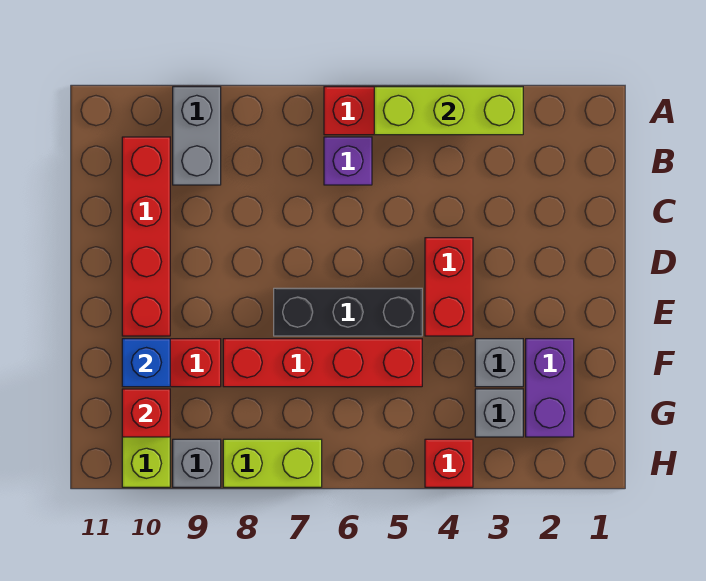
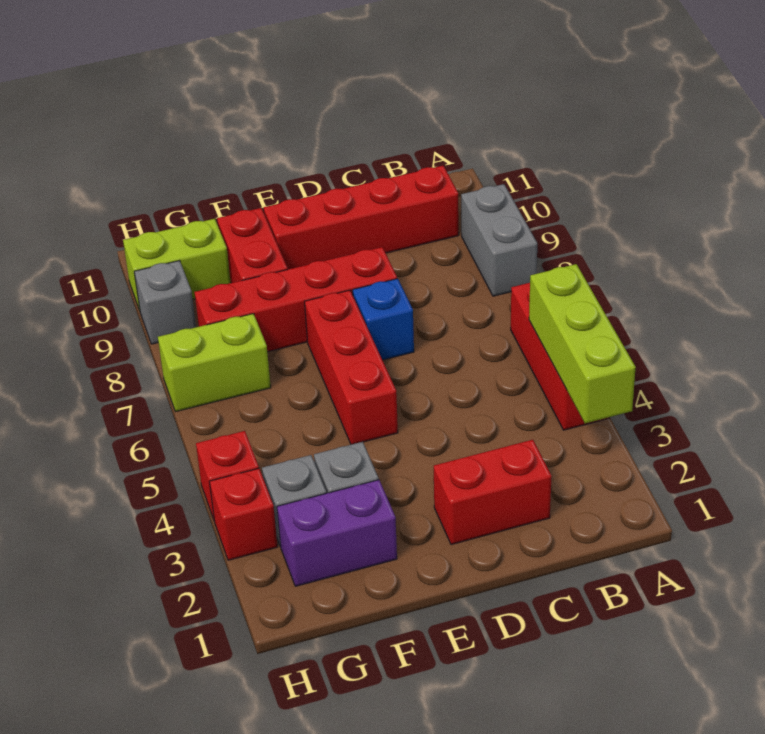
grey 1x2 brick [173,87,221,185] -> grey 1x2 brick turned to [461,184,537,296]
purple 1x1 brick [324,137,372,185] -> none
red 1x2 brick [425,238,473,336] -> red 1x2 brick moved to [434,440,551,545]
black 1x3 brick [274,288,422,336] -> red 1x3 brick [305,290,398,445]
red 1x4 brick [223,339,422,387] -> red 1x4 brick turned to [195,247,397,352]
blue 1x1 brick [122,339,170,387] -> blue 1x1 brick moved to [353,279,414,360]
red 1x1 brick [122,389,170,437] -> red 1x1 brick moved to [209,468,278,560]
lime 1x2 brick [223,439,322,487] -> lime 1x2 brick turned to [158,314,271,412]

